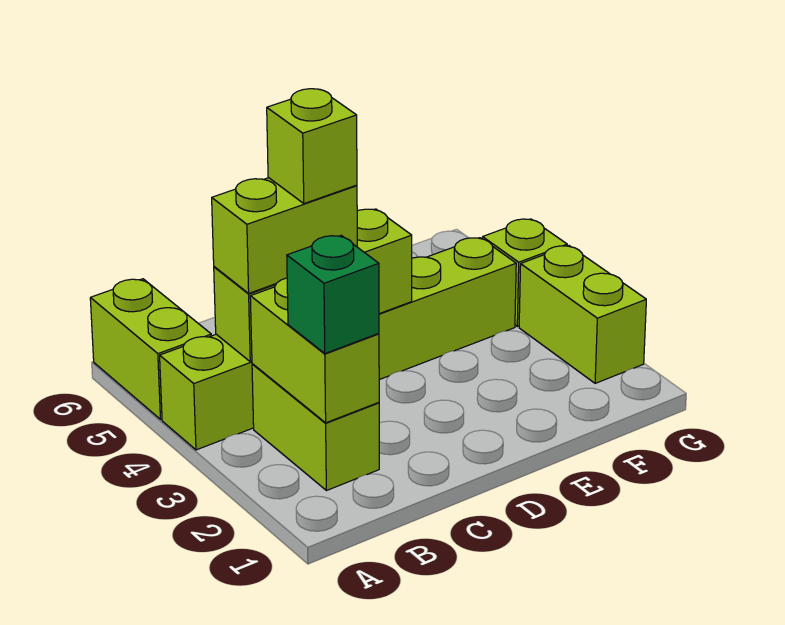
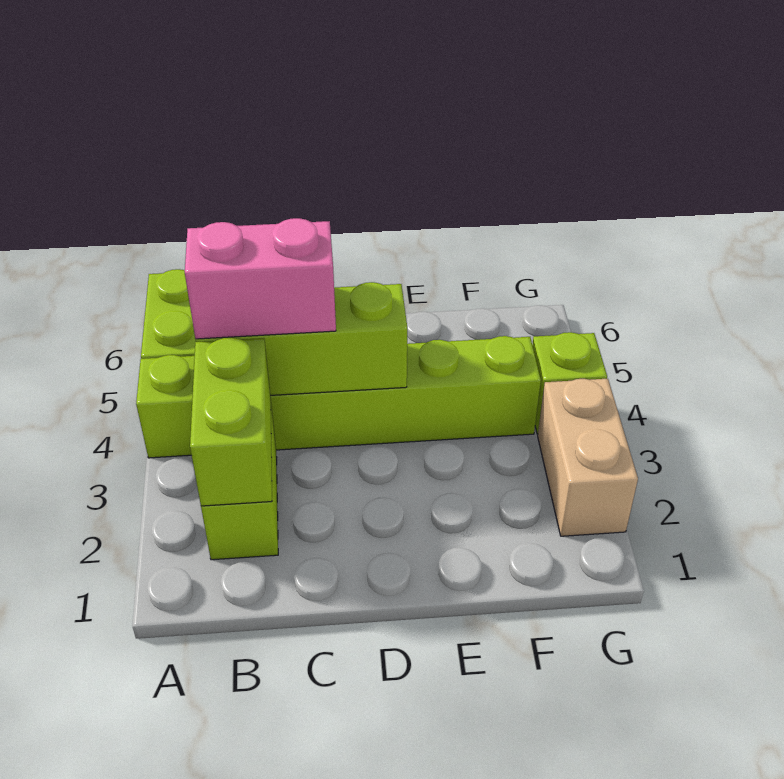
green 1x1 brick [287,235,379,353] -> none
lime 1x2 brick [212,178,357,293] -> pink 1x2 brick [185,218,336,339]
lime 1x1 brick [267,89,357,203] -> none
lime 1x2 brick [519,246,646,383] -> tan 1x2 brick [538,379,638,536]

